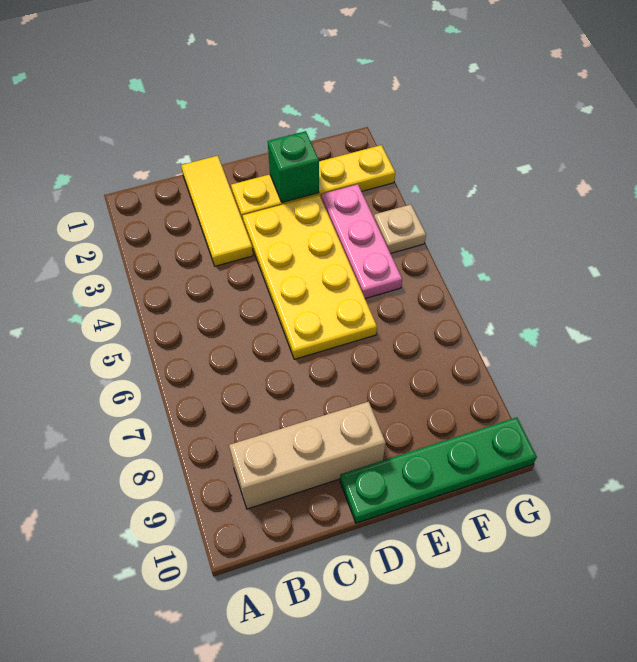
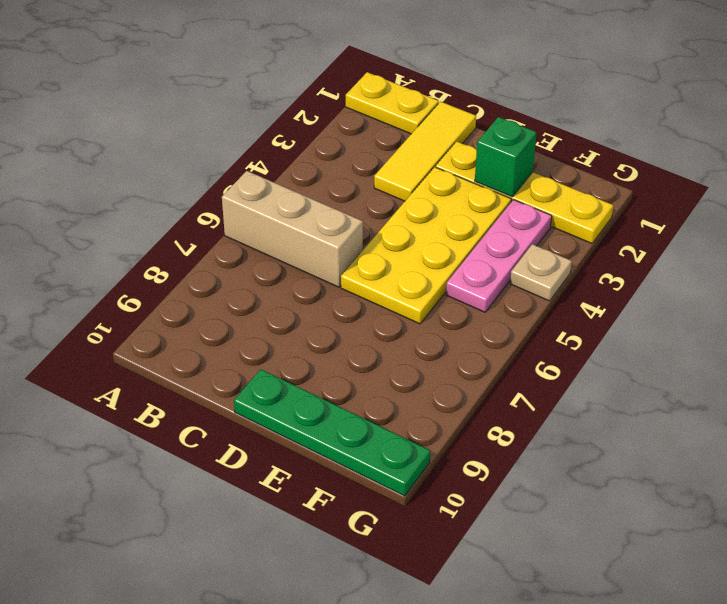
none -> yellow 1x2 plate [346,72,439,134]
tan 1x3 brick [229,402,386,509] -> tan 1x3 brick moved to [222,171,363,287]

